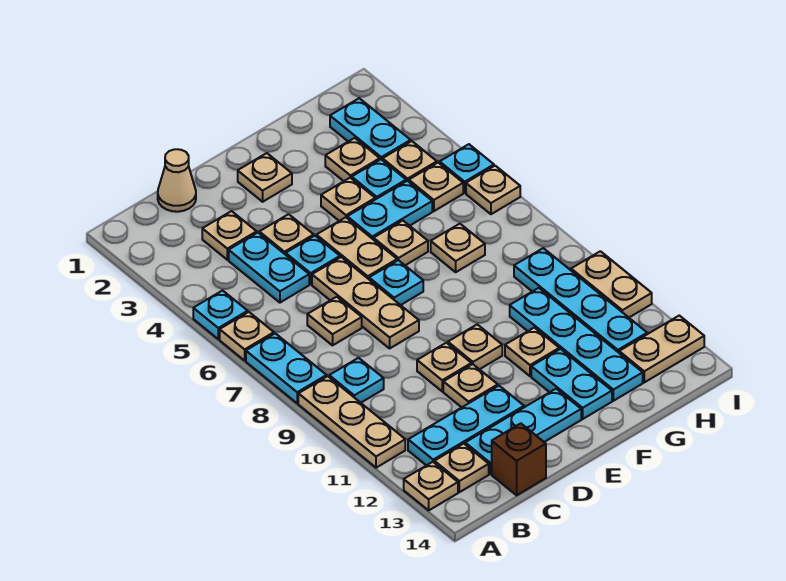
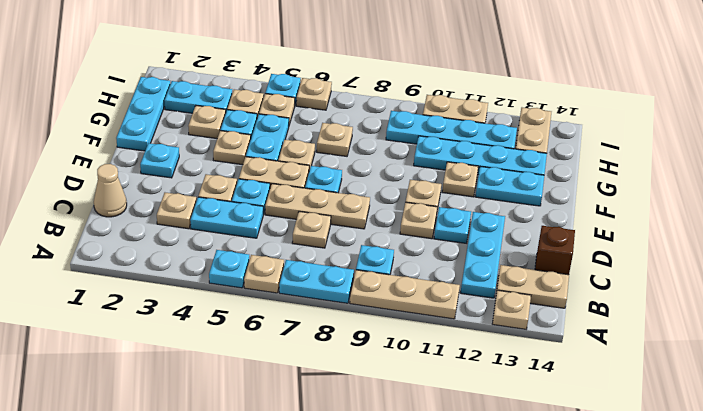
tan 1x1 plate [434,444,489,492] -> tan 1x2 plate [497,265,569,308]
cyan 1x3 plate [465,389,581,474] -> cyan 1x3 plate moved to [116,77,170,151]
tan 1x1 plate [443,364,498,407] -> cyan 1x1 plate [434,207,471,243]
tan 1x1 plate [238,153,292,202] -> cyan 1x1 plate [140,143,179,178]

